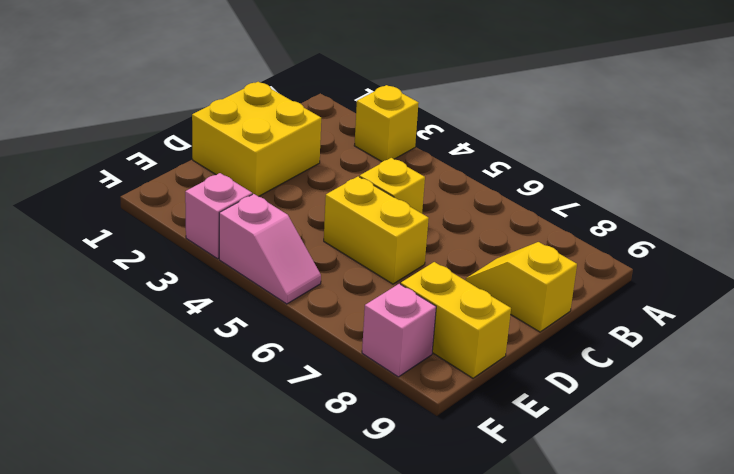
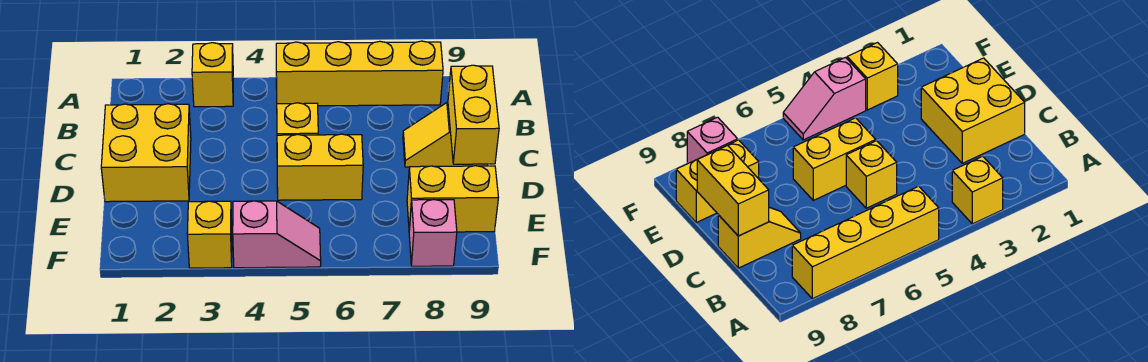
none -> yellow 1x4 brick [276,41,443,106]
none -> yellow 1x2 brick [448,65,499,164]
pink 1x1 brick [185,173,252,259] -> yellow 1x1 brick [187,201,232,268]

